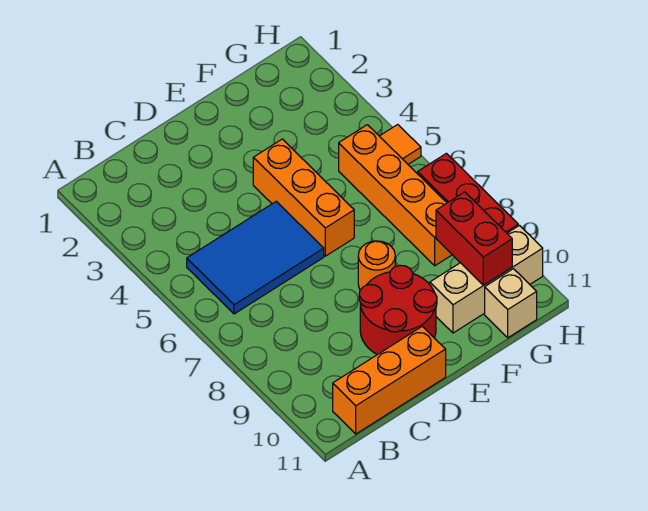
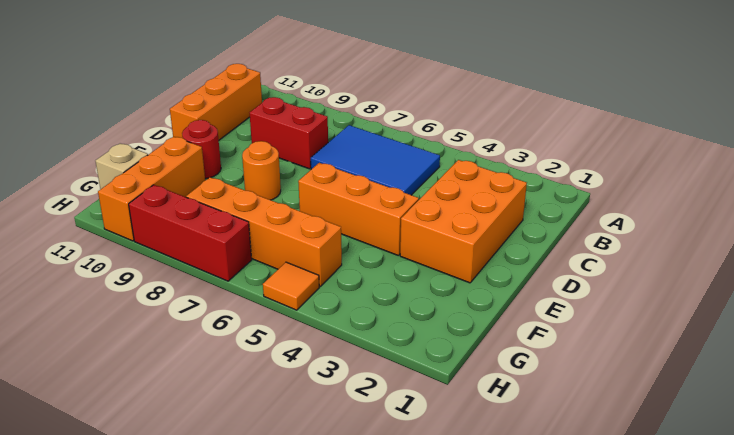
blue 2x3 tile [187,201,324,314] -> blue 2x3 tile turned to [311,125,440,195]
none -> orange 2x3 brick [400,160,527,283]
red 2x2 round brick [359,265,437,355] -> red 1x1 round brick [182,120,221,179]
tan 1x3 brick [430,226,543,333] -> orange 1x3 brick [98,137,205,241]
red 1x2 brick [436,192,512,285] -> red 1x2 brick moved to [250,97,328,169]

